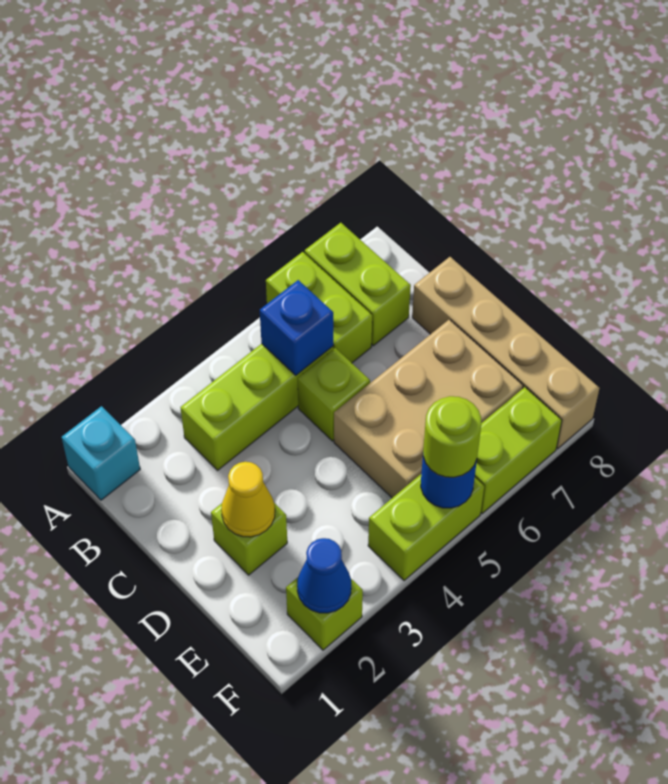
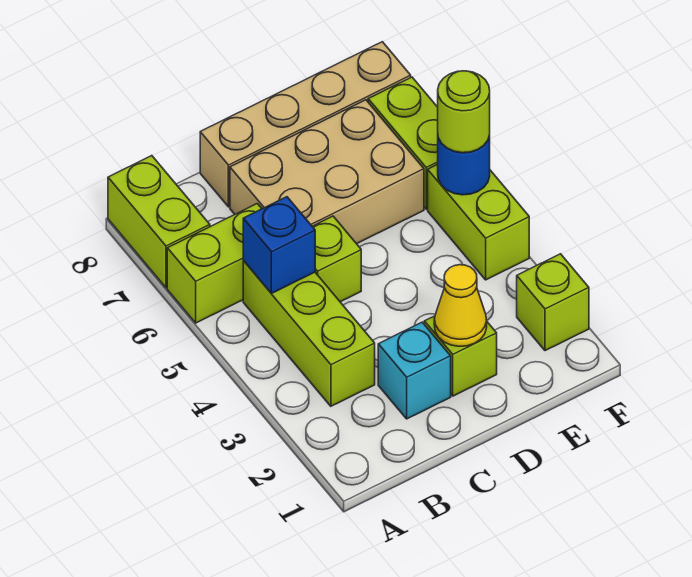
cyan 1x1 brick [61,406,140,500] -> cyan 1x1 brick moved to [378,322,451,419]
lime 1x2 brick [305,223,411,346] -> lime 1x2 brick turned to [108,156,210,288]
tan 2x3 brick [334,320,523,498] -> tan 2x3 brick turned to [230,100,424,244]
blue 1x1 cone [297,538,351,613] -> none

